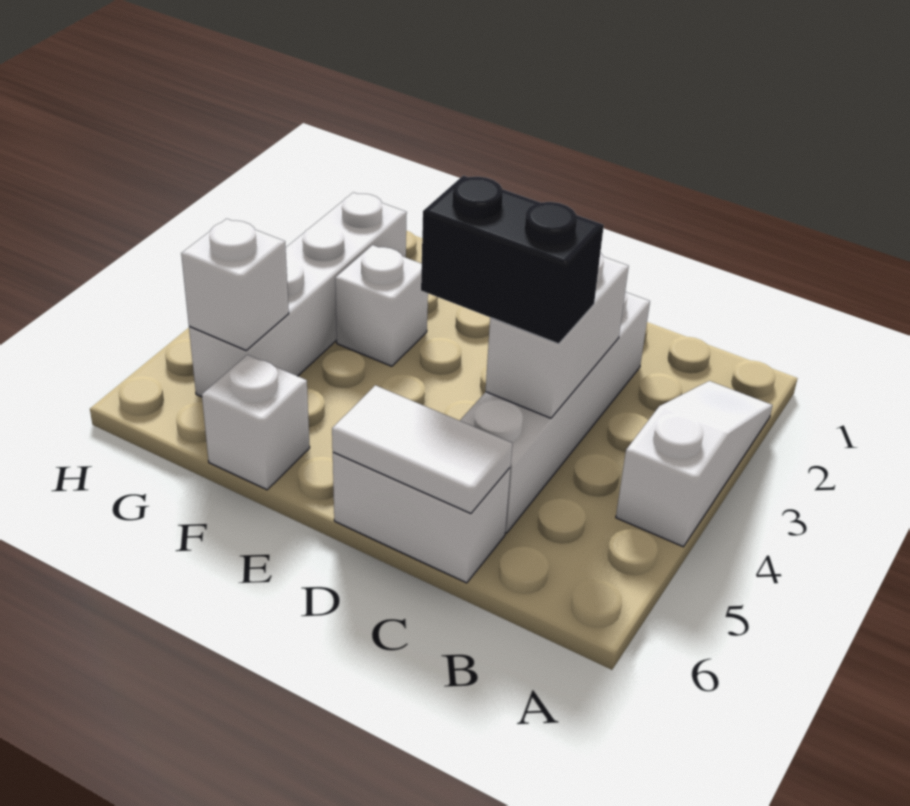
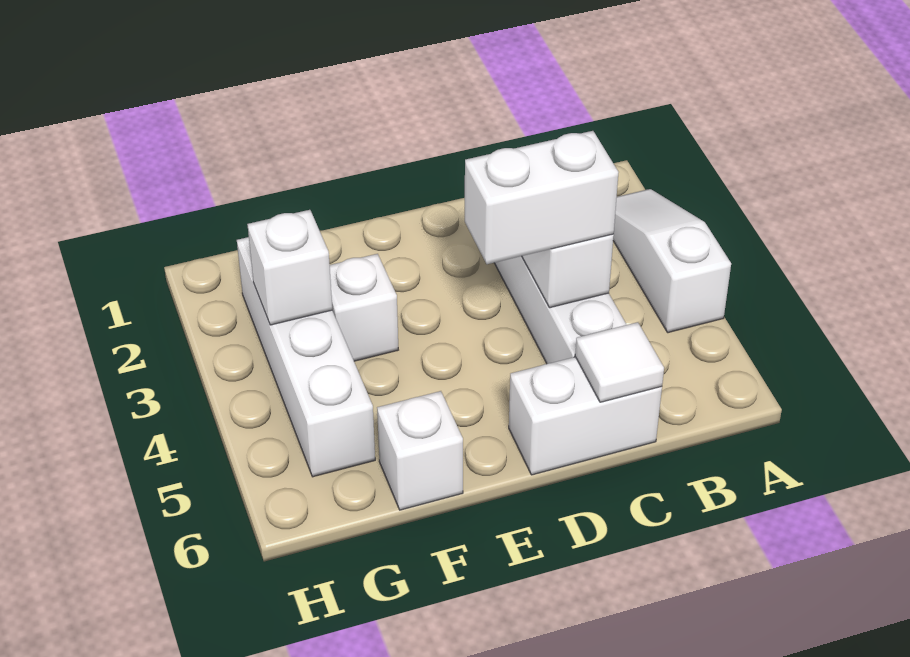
black 1x2 brick [421,176,604,344] -> white 1x2 brick [465,131,619,264]
white 1x2 tile [332,385,512,513] -> white 1x1 tile [575,322,664,402]
white 1x1 brick [181,219,289,350] -> white 1x1 brick moved to [247,210,332,325]

